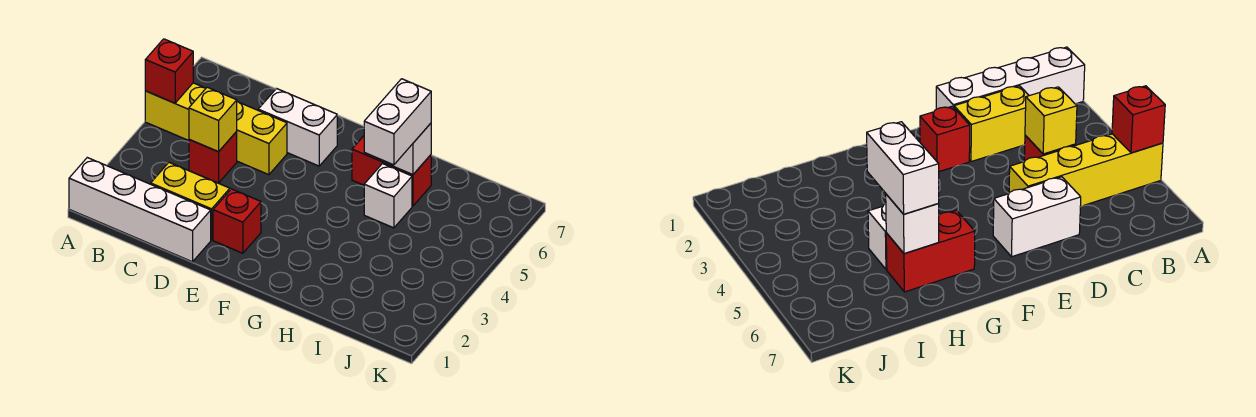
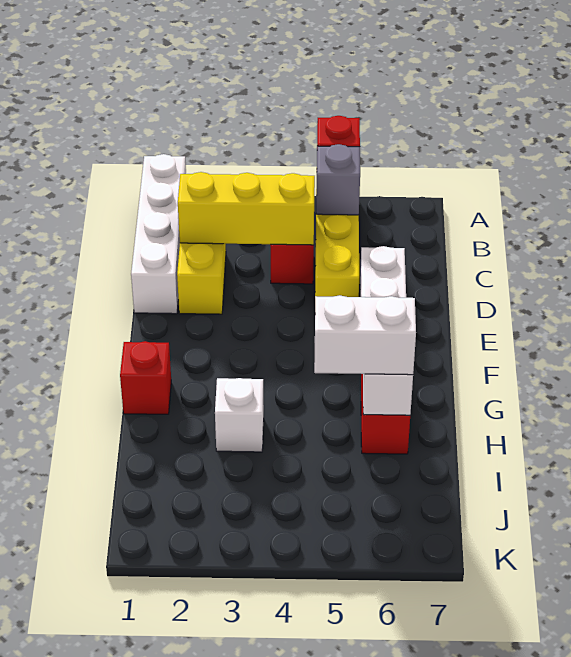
none -> grey 1x1 brick [316,144,360,215]
yellow 1x1 brick [189,87,237,152] -> yellow 1x3 brick [178,172,315,245]
red 1x1 brick [213,189,261,253] -> red 1x1 brick moved to [120,341,171,414]
white 1x1 brick [364,164,412,228] -> white 1x1 brick moved to [215,378,264,452]

